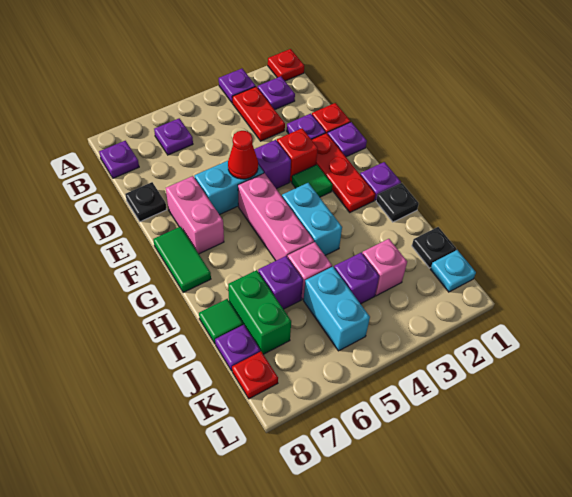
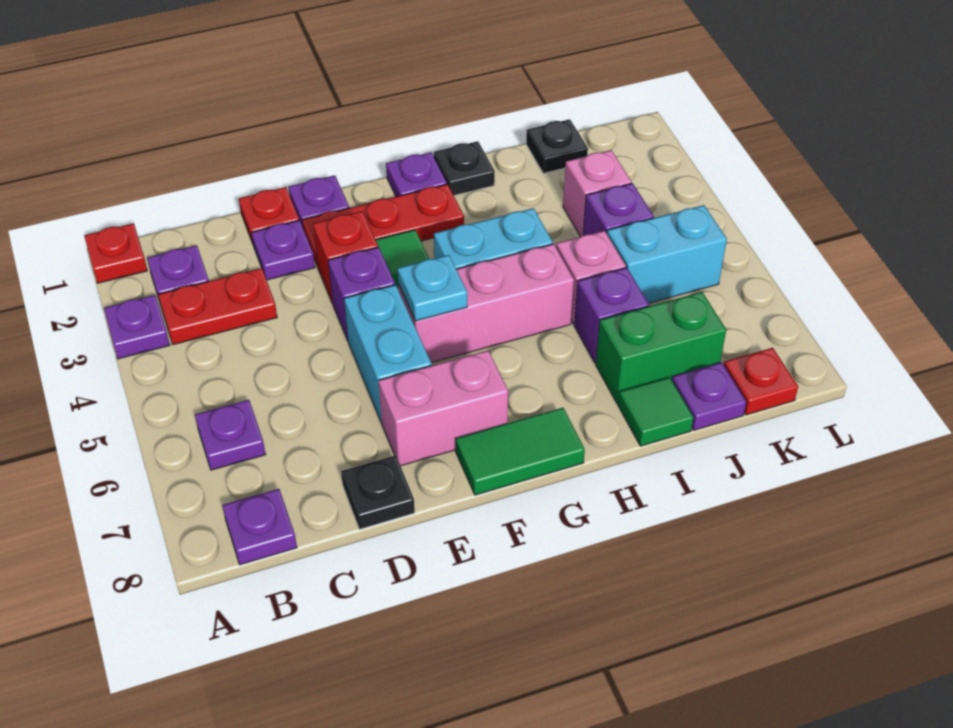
red 1x1 cone [228,131,258,179] -> none
cyan 1x1 plate [431,250,476,292] -> cyan 1x1 plate moved to [398,255,467,321]

